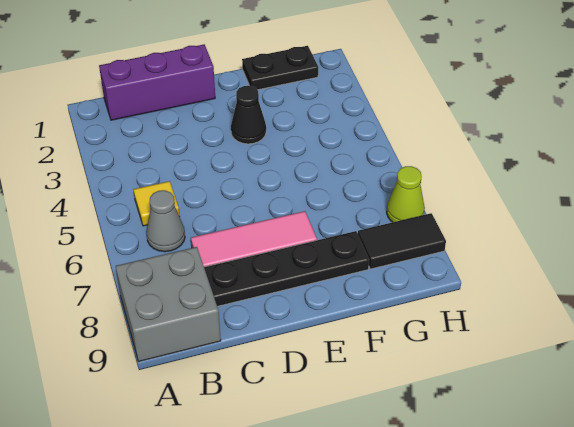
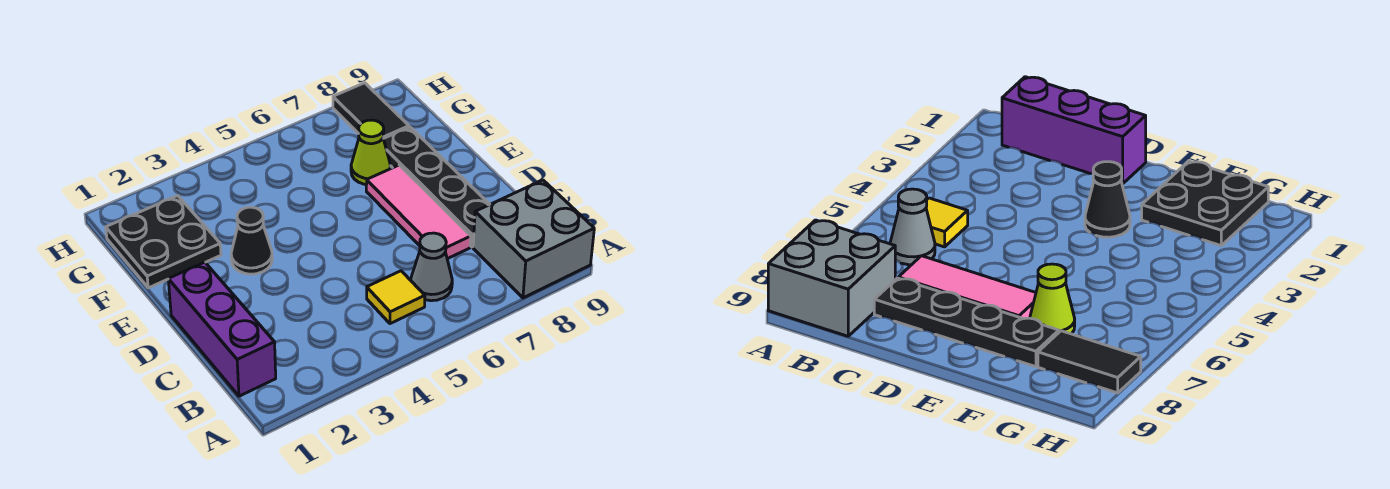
black 1x2 plate [242,46,318,90] -> black 2x2 plate [106,196,221,288]
lime 1x1 cone [387,166,425,222] -> lime 1x1 cone moved to [351,120,390,185]

